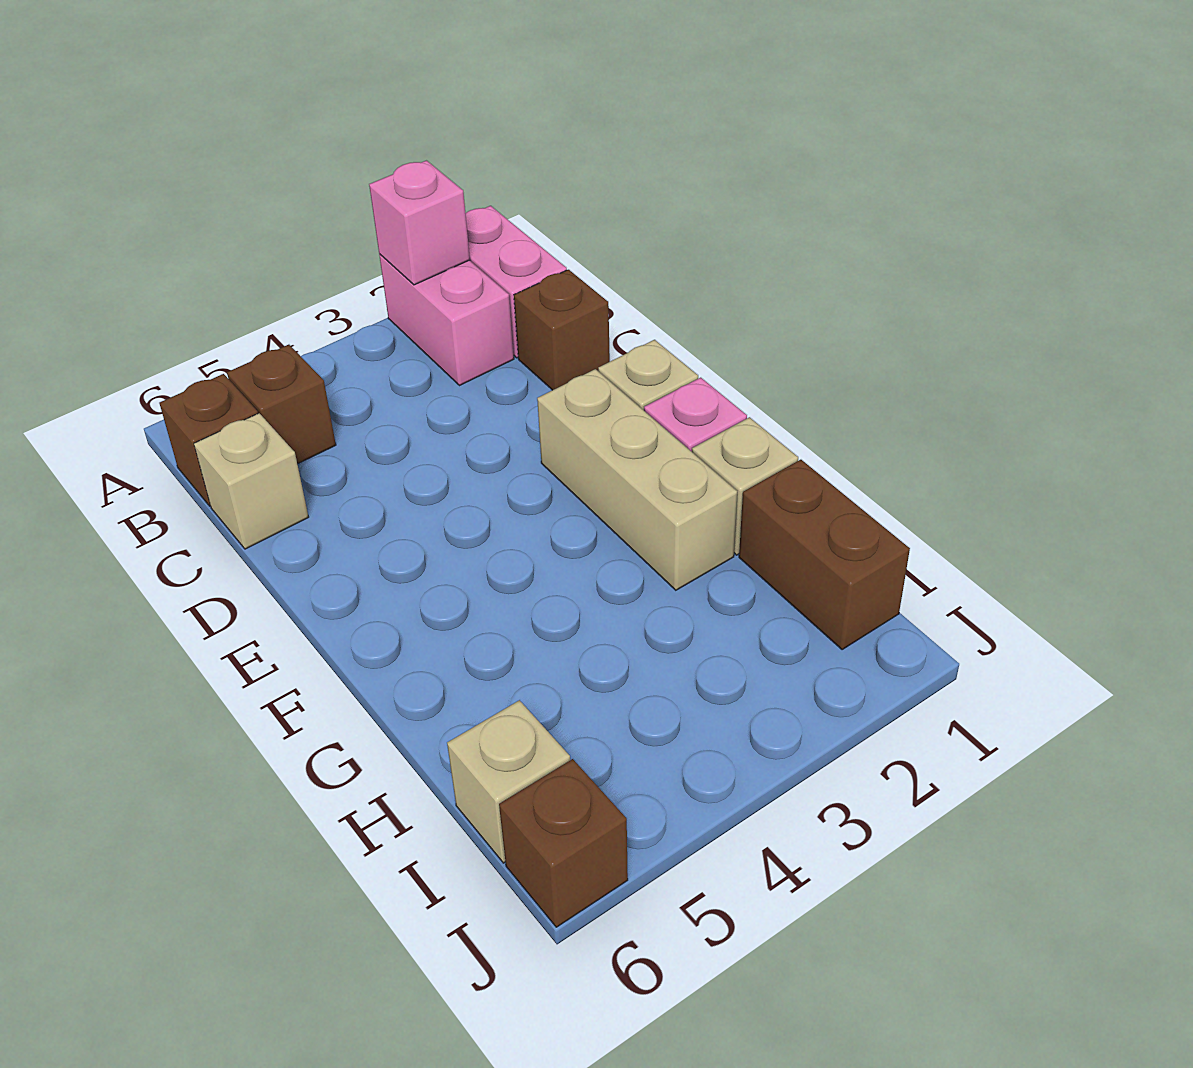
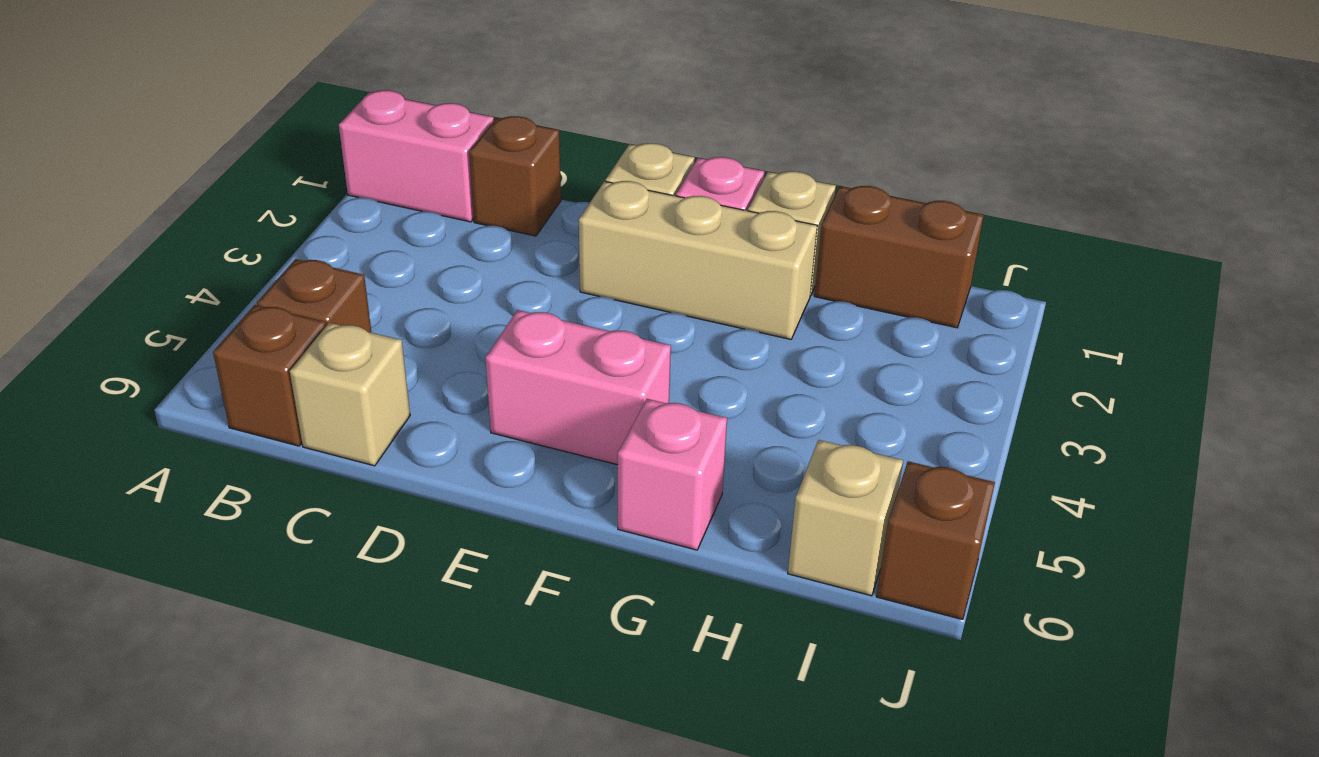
pink 1x2 brick [379,254,514,386] -> pink 1x2 brick moved to [486,310,671,465]
pink 1x1 brick [369,161,470,285] -> pink 1x1 brick moved to [618,399,727,550]

